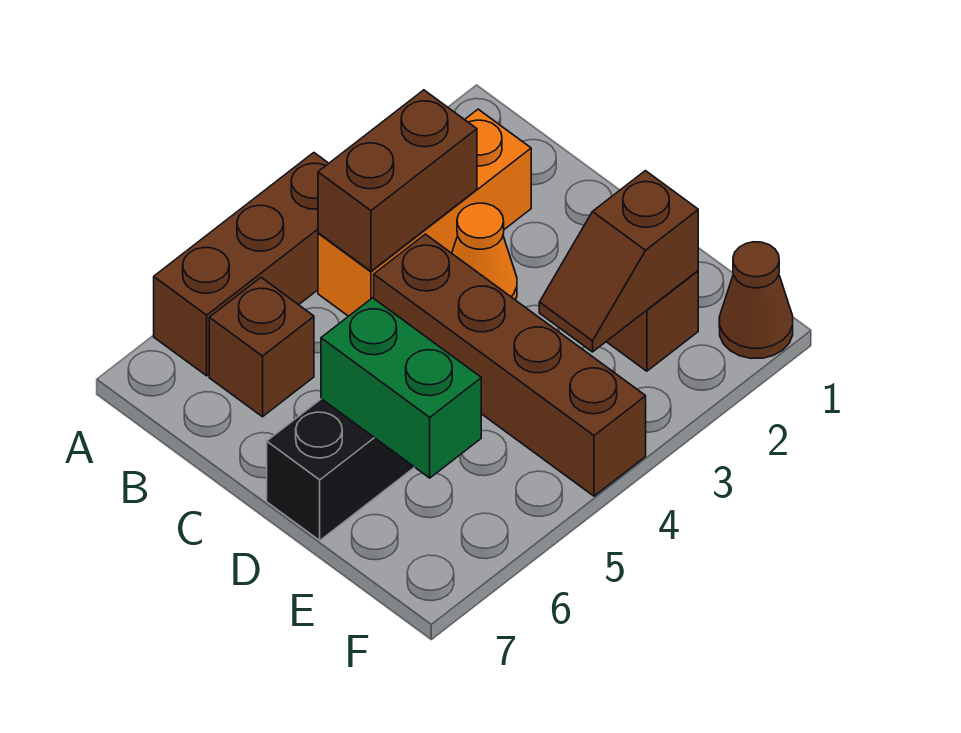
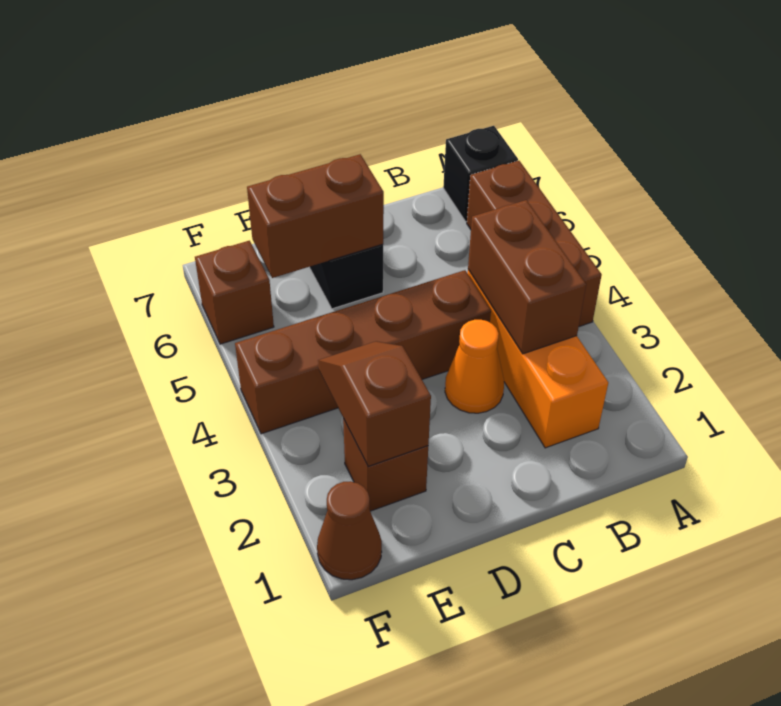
none -> black 1x1 brick [443,126,518,222]
brown 1x1 brick [209,278,314,417] -> brown 1x1 brick moved to [195,241,274,344]
green 1x2 brick [321,298,481,478] -> brown 1x2 brick [247,154,384,278]

